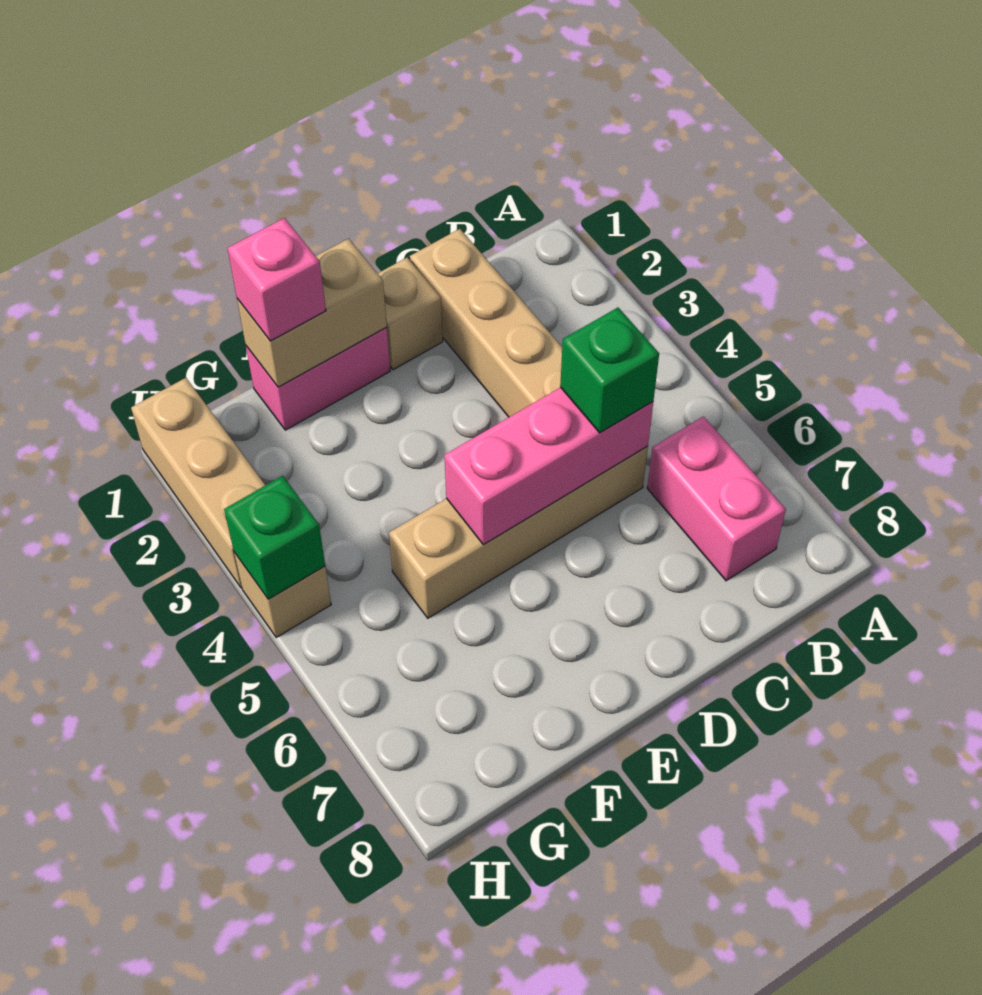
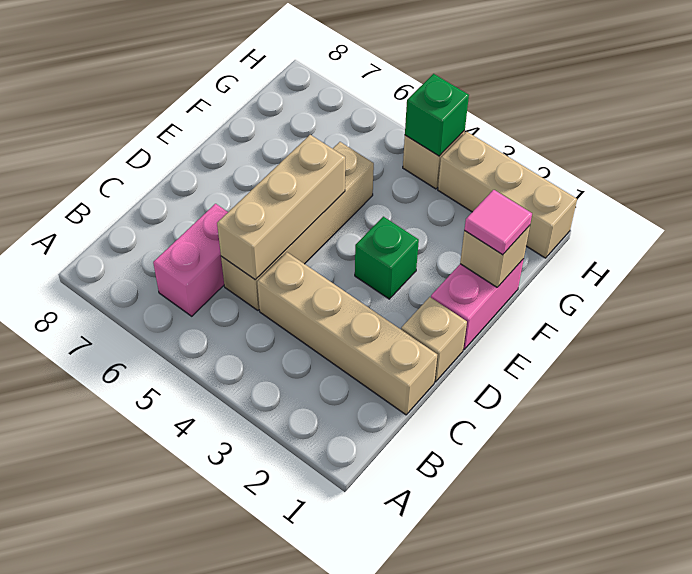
pink 1x2 brick [647,417,786,581] -> pink 1x2 brick turned to [153,204,228,316]
pink 1x3 brick [445,387,653,545] -> tan 1x3 brick [217,135,345,280]
green 1x1 brick [560,308,659,433] -> green 1x1 brick moved to [355,217,419,299]
tan 1x2 brick [237,239,387,387] -> tan 1x1 brick [460,226,530,287]
pink 1x1 brick [228,218,326,341] -> pink 1x1 tile [464,190,532,255]

